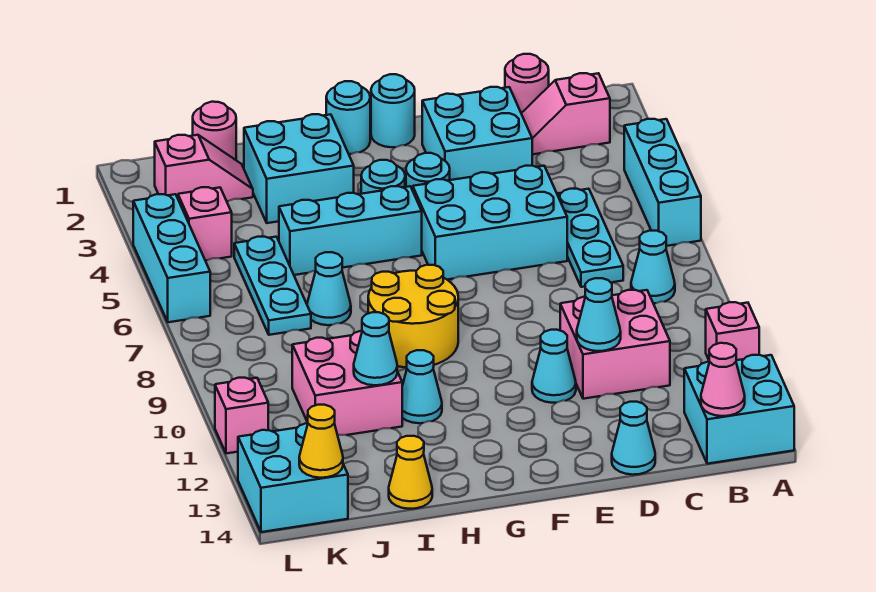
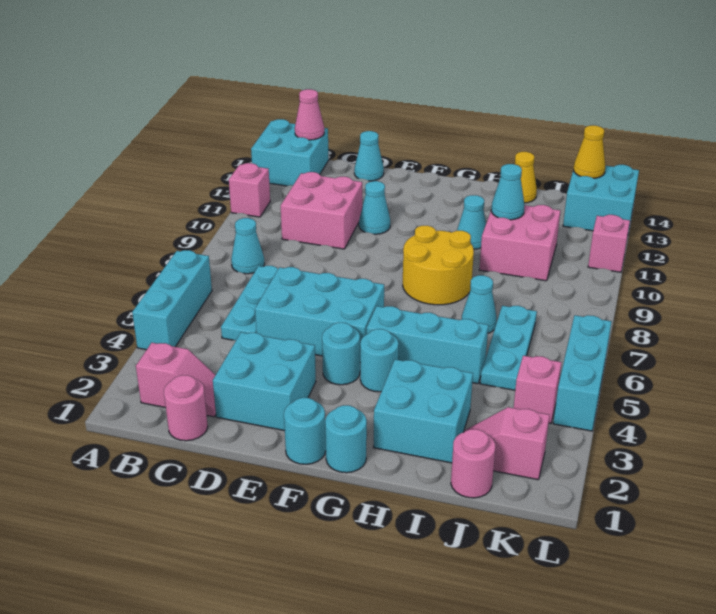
cyan 1x1 cone [577,278,621,351] -> none

